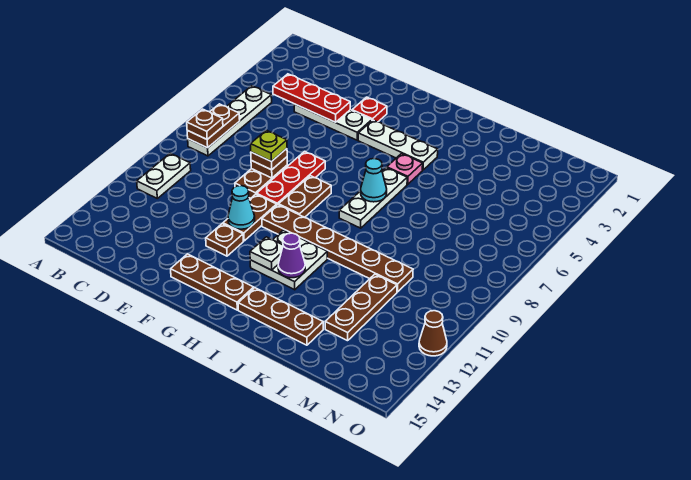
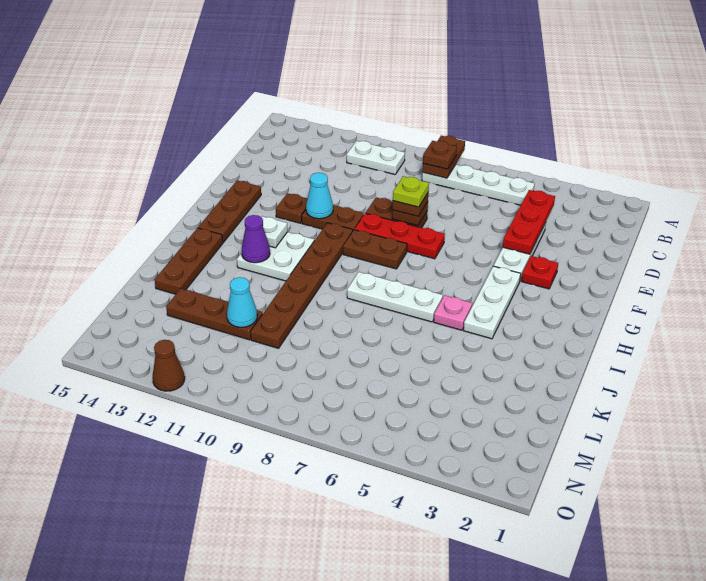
brown 1x2 plate [187,104,240,148] -> brown 1x2 plate turned to [422,136,465,178]
cyan 1x1 cone [361,159,387,202] -> cyan 1x1 cone moved to [227,277,257,327]

